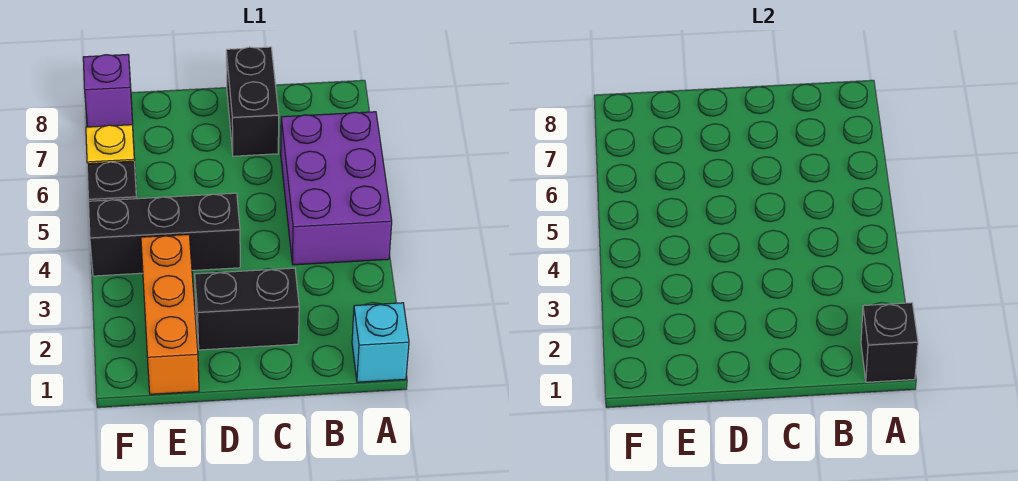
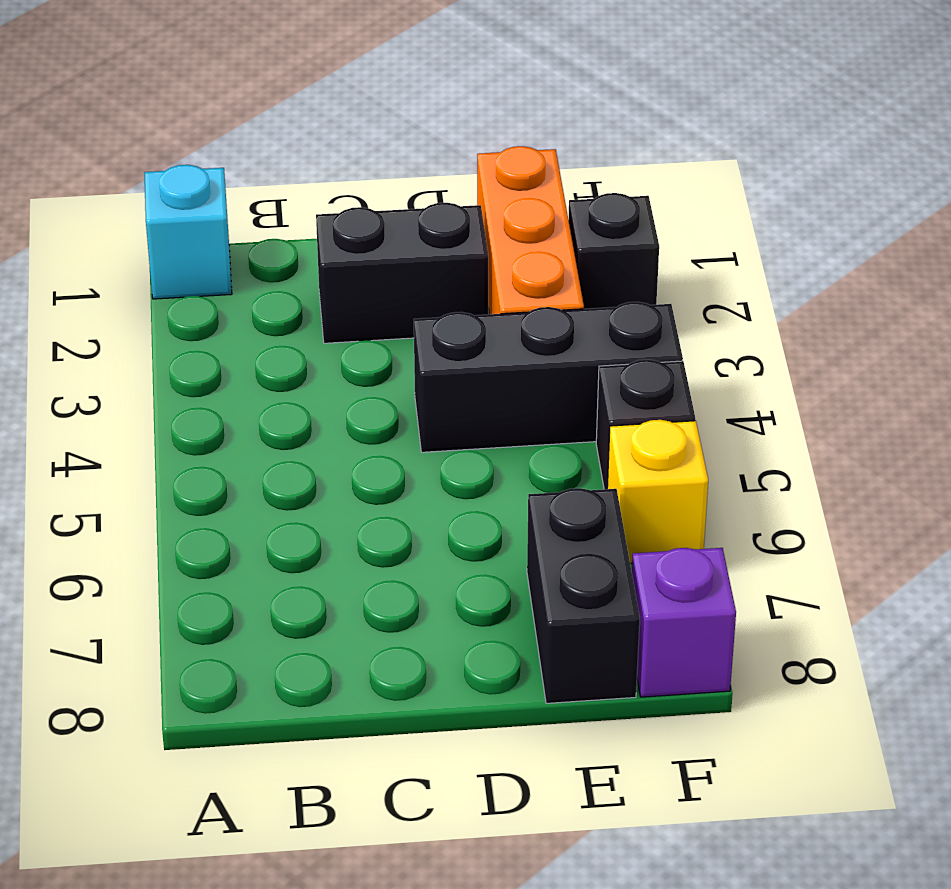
black 1x1 brick [861,303,918,382] -> black 1x1 brick moved to [569,193,659,309]
purple 2x3 brick [281,112,392,265] -> none
black 1x2 brick [226,47,279,156] -> black 1x2 brick moved to [527,488,640,703]

